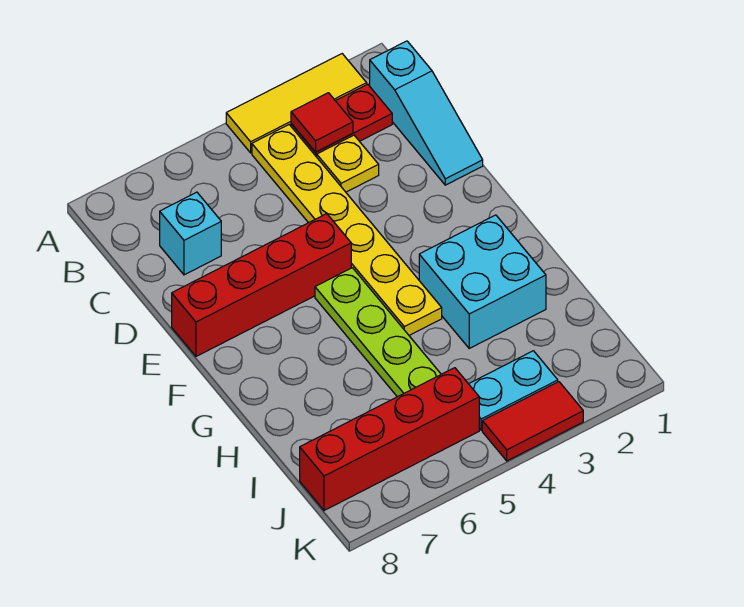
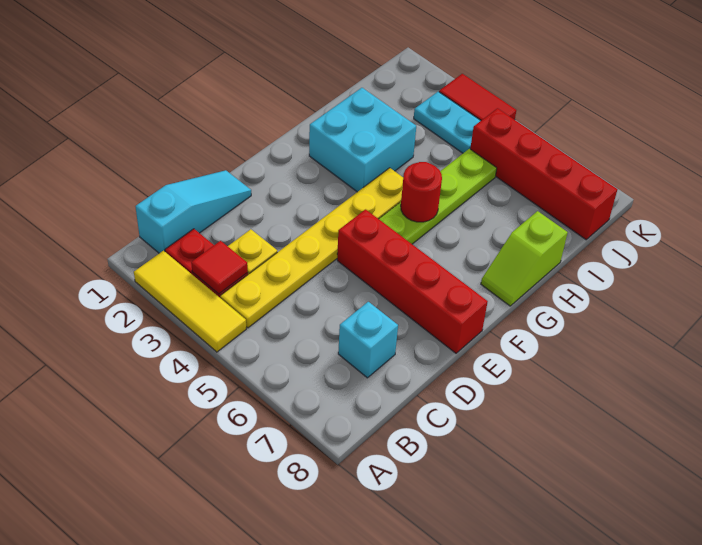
none -> red 1x1 round brick [401,162,442,222]
none -> lime 1x2 slope [481,211,568,306]

